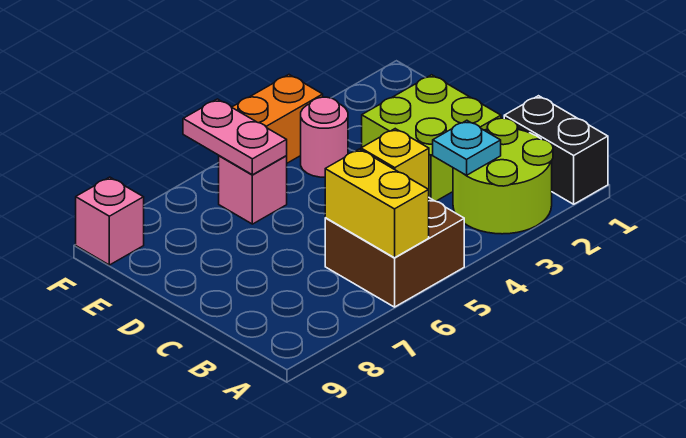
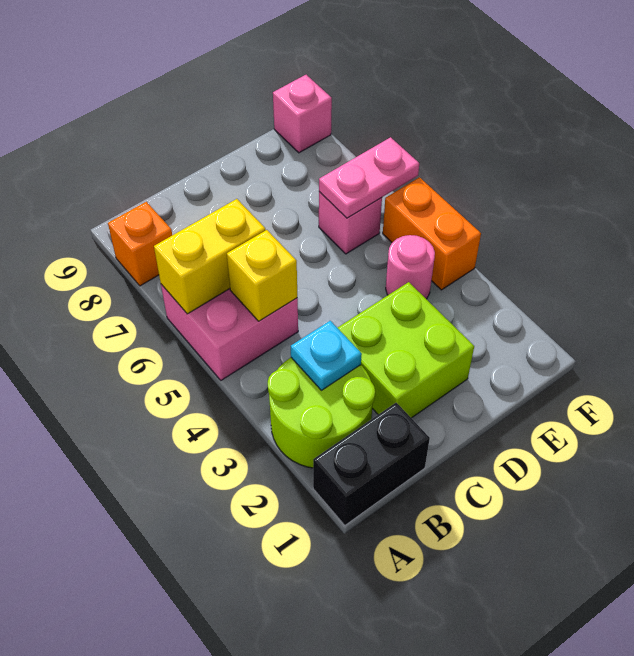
brown 2x2 brick [325,198,464,307] -> pink 2x2 brick [161,284,298,380]
none -> orange 1x1 brick [108,202,172,286]

